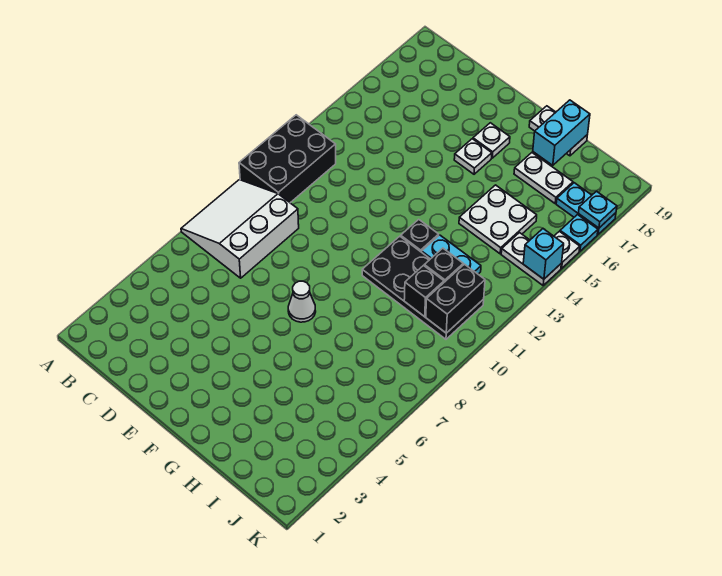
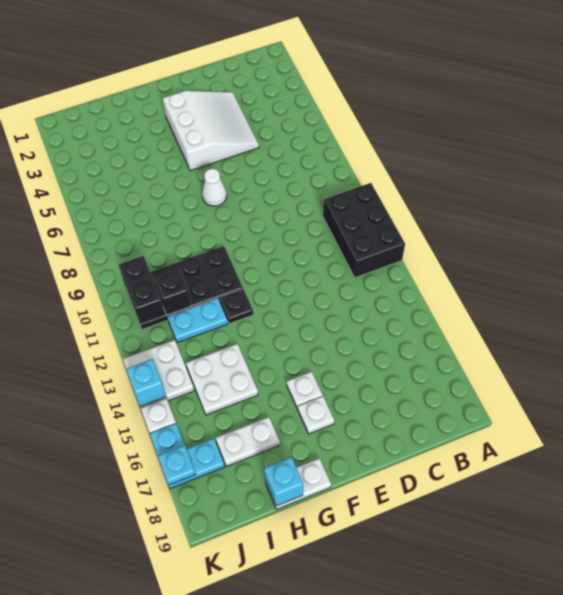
white 3x3 slope [181,180,299,278] -> white 3x3 slope moved to [163,91,259,171]
cyan 1x2 brick [533,100,590,165] -> cyan 1x1 brick [264,457,303,506]
black 1x1 brick [404,266,444,317] -> none
white 1x2 plate [501,233,561,285] -> white 2x2 plate [123,340,194,408]

